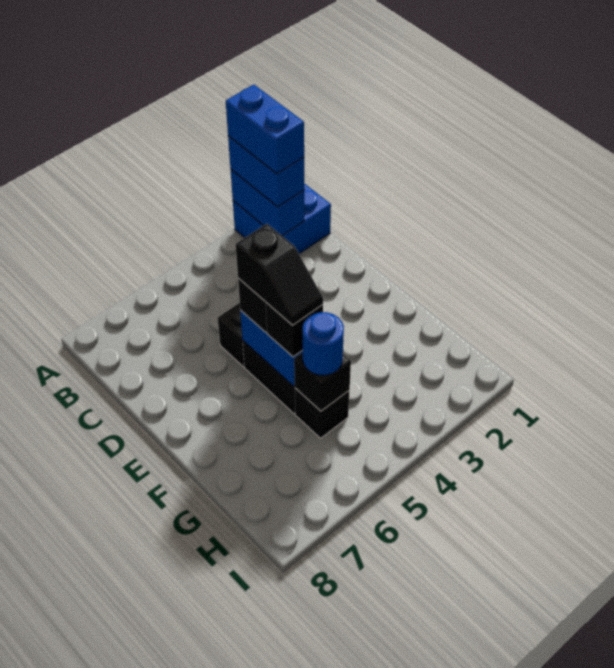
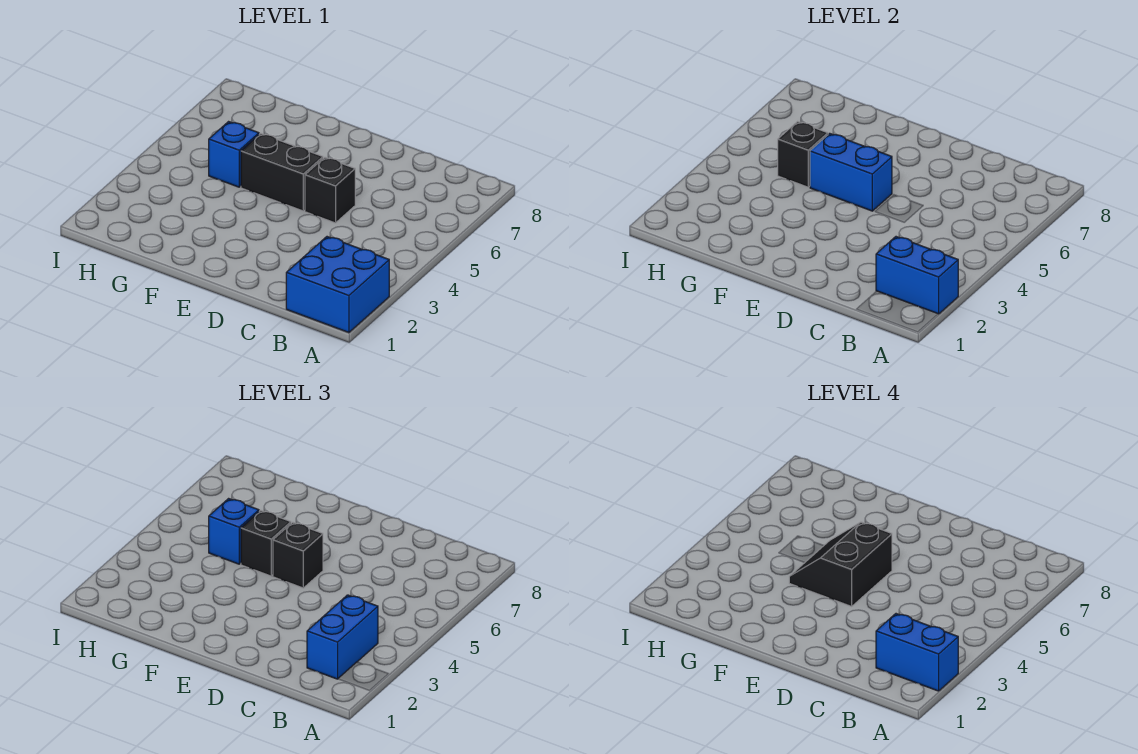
blue 1x2 brick [228,136,304,207] -> blue 1x2 brick turned to [307,595,378,679]
black 1x2 slope [236,224,323,325] -> black 2x2 slope [789,522,892,606]
black 1x1 brick [295,388,350,438] -> blue 1x1 brick [209,122,259,187]
blue 1x1 round brick [302,312,344,375] -> blue 1x1 brick [209,499,259,564]

